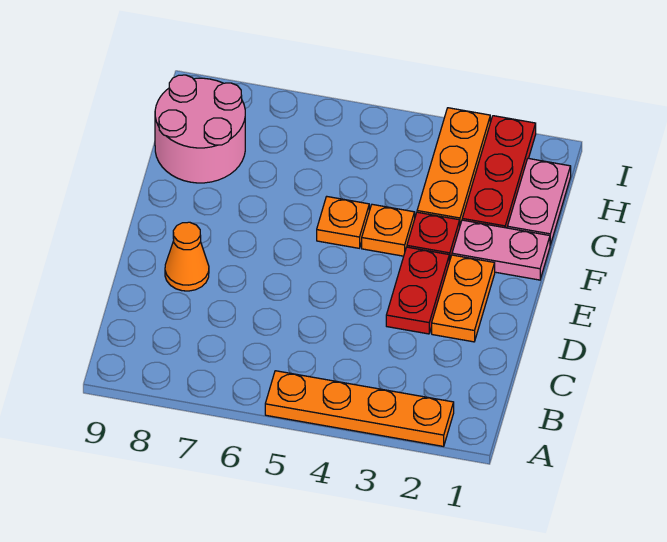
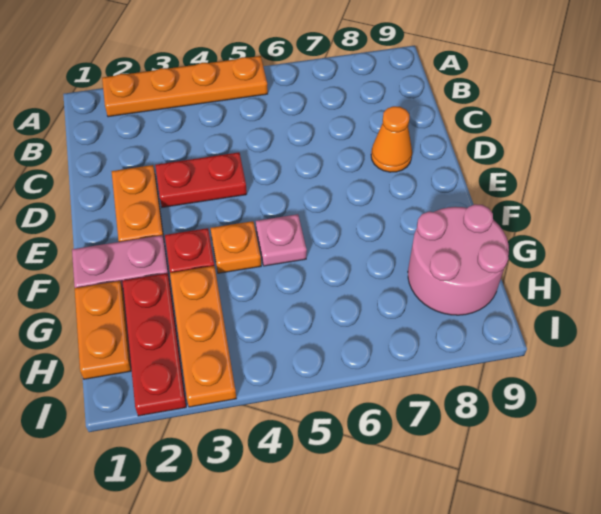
red 1x2 plate [386,247,449,334] -> red 1x2 plate turned to [155,152,247,207]
orange 1x1 plate [317,197,369,248] -> pink 1x1 plate [256,214,307,266]
pink 1x2 plate [507,158,571,245] -> orange 1x2 plate [75,281,131,379]

